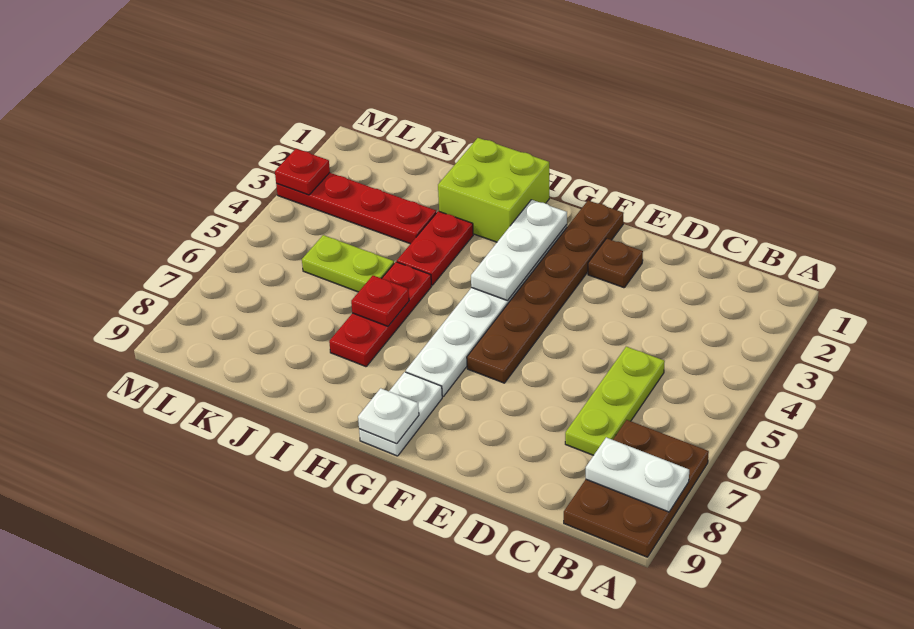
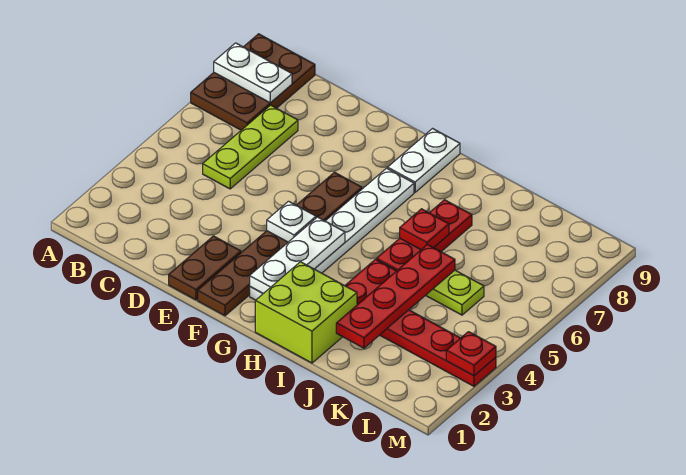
brown 1x1 plate [588,238,643,288] -> brown 1x2 plate [169,236,241,300]
white 1x1 plate [358,388,419,444] -> white 1x1 plate moved to [267,201,316,242]
none -> red 1x4 plate [336,245,455,348]

